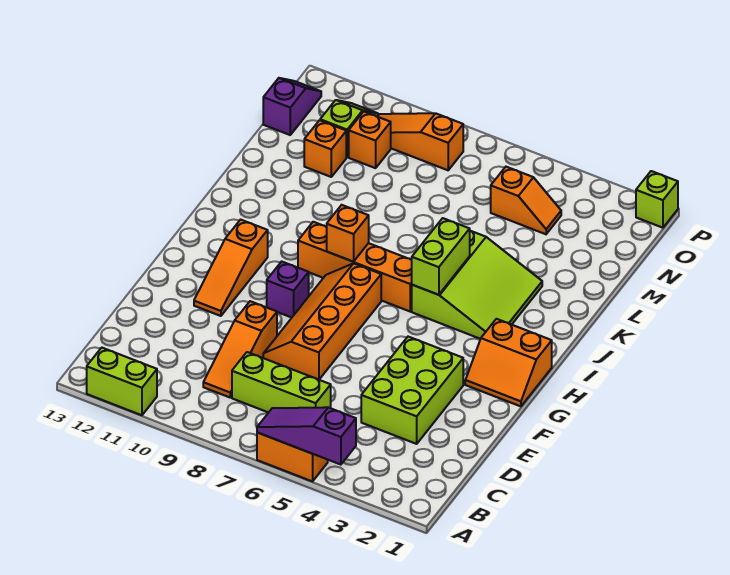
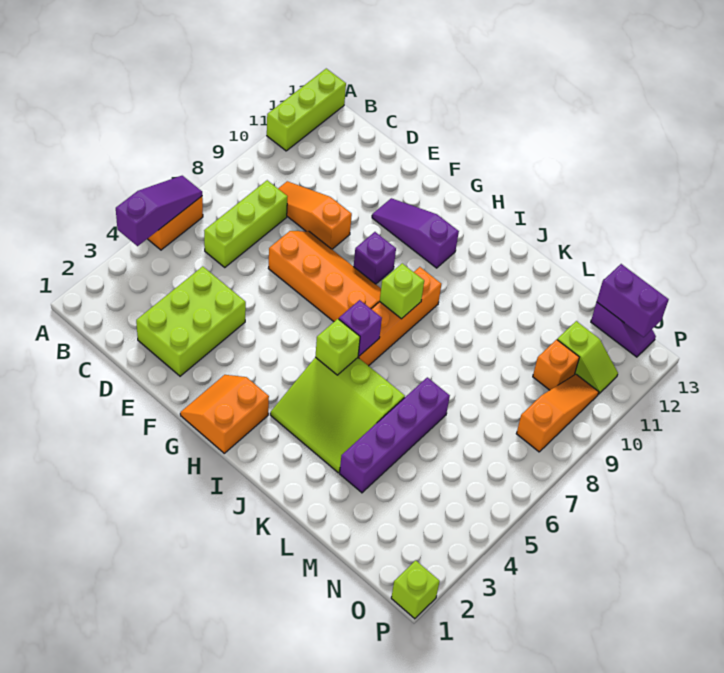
lime 1x2 brick [87,348,157,415] -> lime 1x3 brick [267,69,346,151]
lime 2x3 brick [361,337,463,444] -> lime 2x3 brick turned to [136,266,246,376]
orange 1x3 slope [194,220,268,316] -> purple 1x3 slope [372,198,459,268]
lime 1x2 brick [412,218,470,295] -> lime 1x1 brick [315,319,360,375]
none -> purple 1x1 brick [339,300,382,356]
orange 1x1 brick [327,205,369,262] -> lime 1x1 brick [380,263,424,319]
none -> purple 1x4 brick [340,377,450,493]
orange 1x1 brick [304,120,346,177] -> none
orange 1x2 slope [491,167,561,234] -> none
none -> purple 1x2 brick [597,264,669,337]

